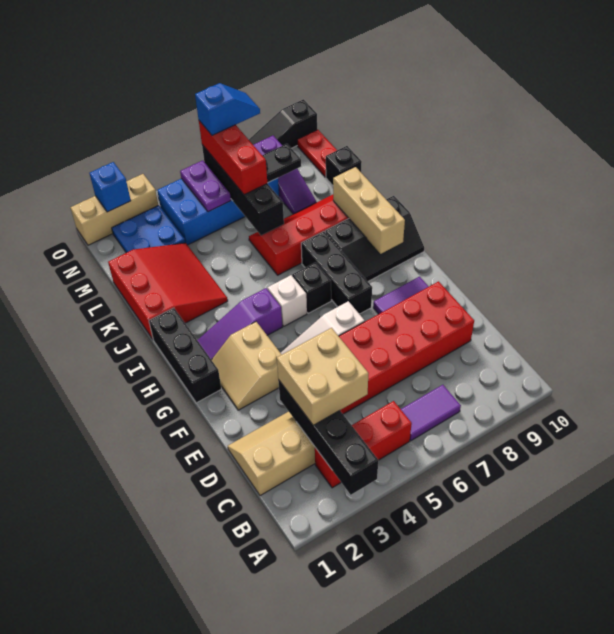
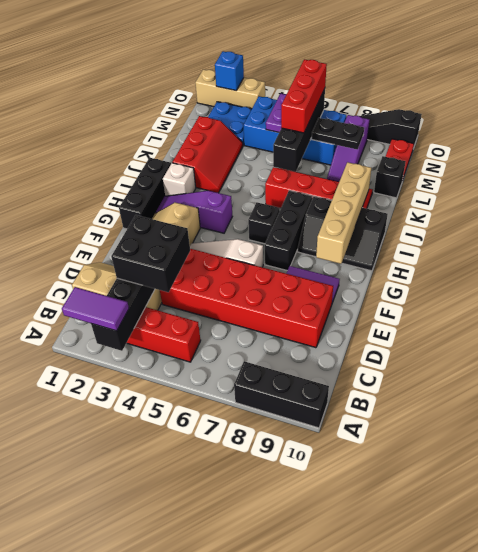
none -> black 1x3 brick [234,361,329,428]
purple 1x2 tile [401,385,461,441] -> purple 1x2 tile moved to [62,287,129,331]
tan 2x2 brick [277,328,369,425] -> black 2x2 brick [111,215,190,292]
white 1x1 brick [267,275,307,326] -> white 1x1 brick moved to [163,163,196,196]
tan 1x3 brick [333,167,405,254] -> tan 1x4 brick [316,162,371,264]
red 3x3 slope [108,243,228,339] -> red 2x3 slope [172,116,243,193]
blue 1x2 slope [195,83,260,135] -> none

